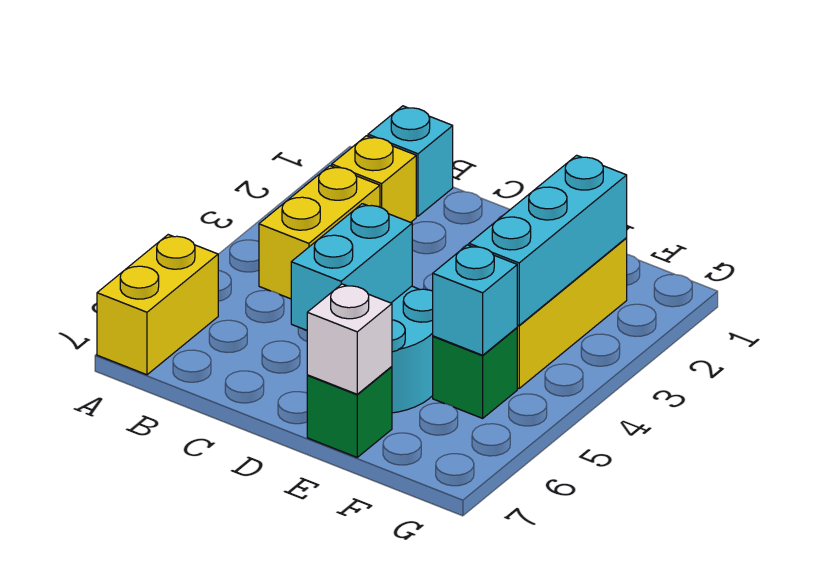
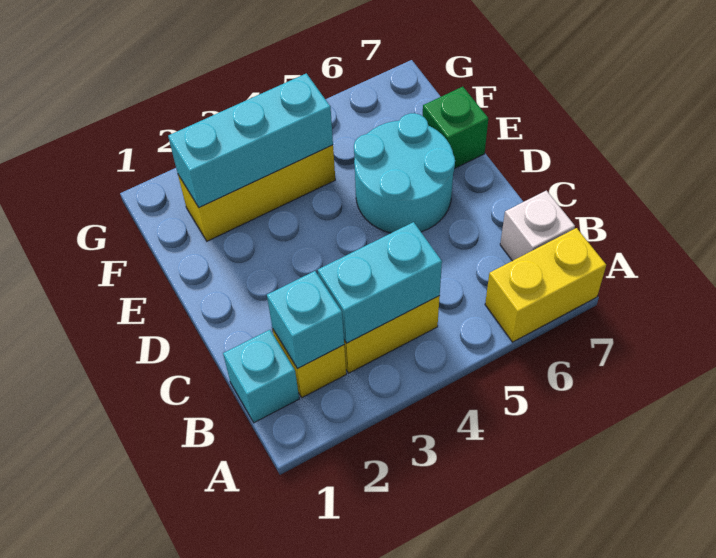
cyan 1x2 brick [291,204,412,330] -> cyan 1x2 brick moved to [318,222,442,343]
white 1x1 brick [307,284,392,394] -> white 1x1 brick moved to [500,191,575,261]
green 1x1 brick [433,328,517,418] -> none
cyan 1x1 brick [433,245,517,355] -> cyan 1x1 brick moved to [267,271,344,369]

